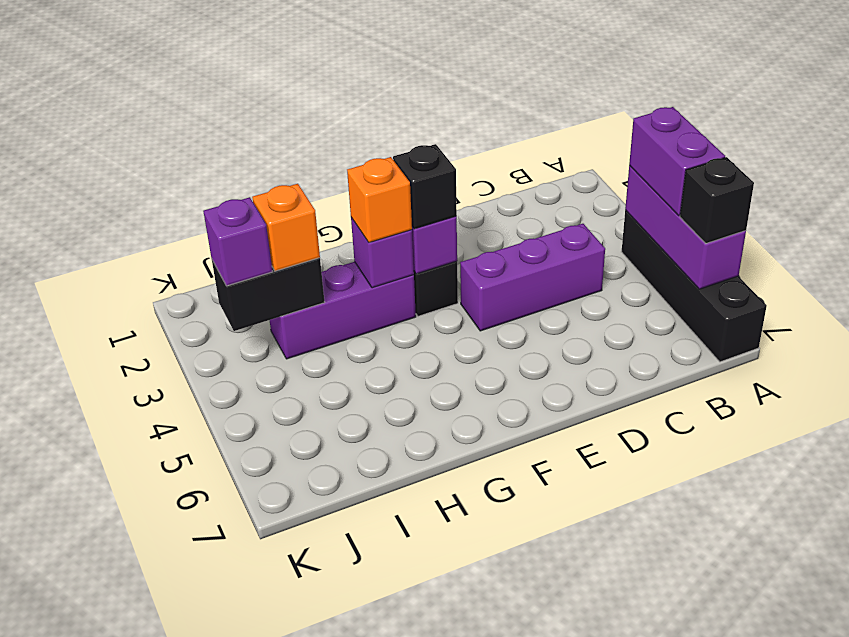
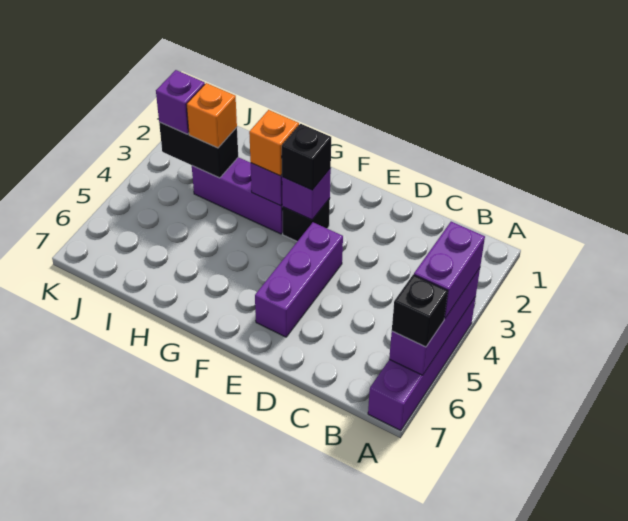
black 1x4 brick [622,210,767,362] -> purple 1x4 brick [368,297,476,431]
purple 1x3 brick [460,224,605,331] -> purple 1x3 brick turned to [255,222,343,337]

